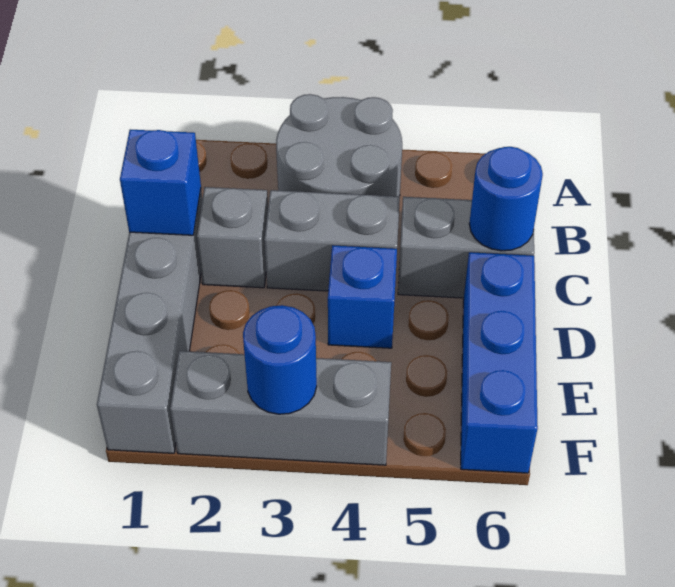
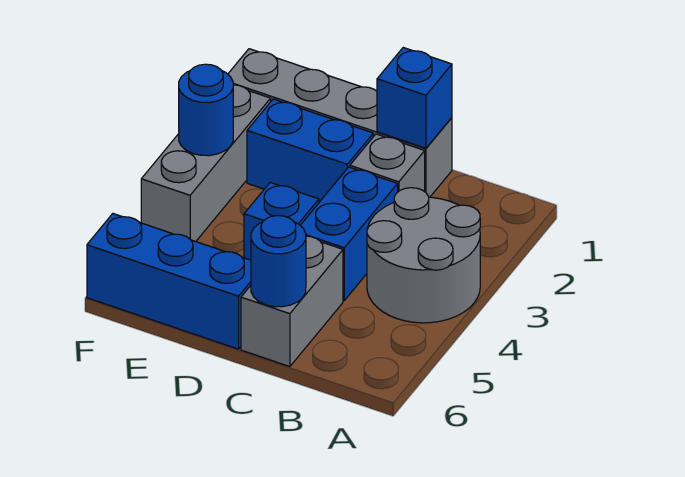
grey 1x2 brick [264,190,400,291] -> blue 1x2 brick [300,167,398,301]
none -> blue 1x2 brick [247,99,373,202]

